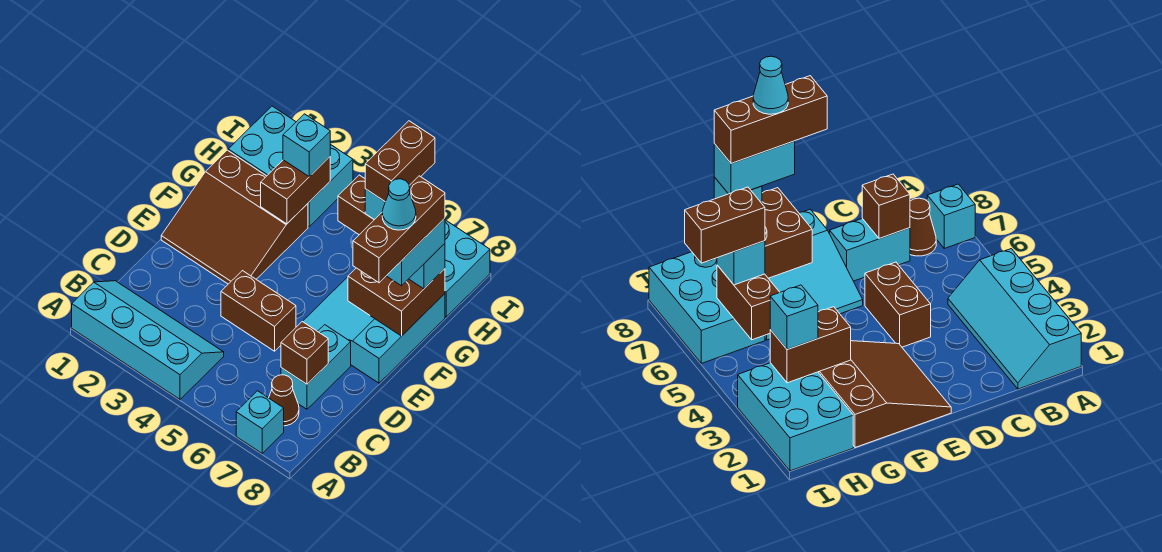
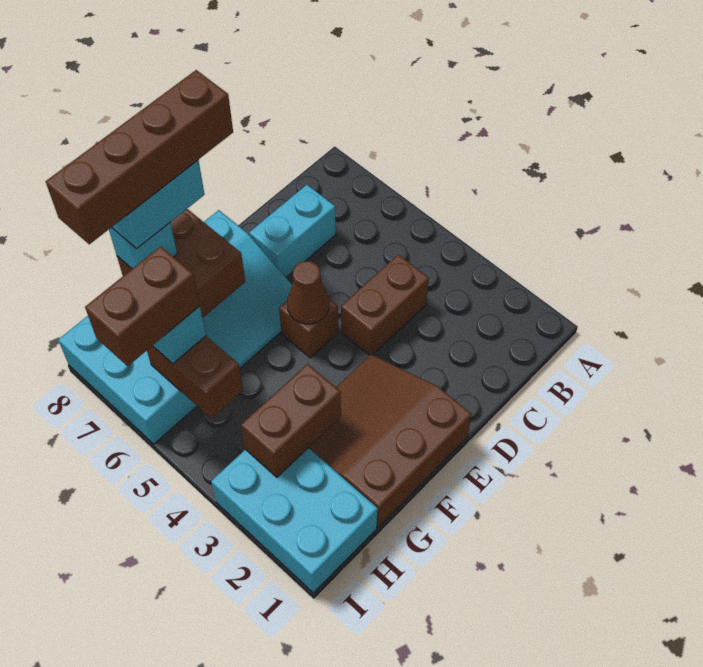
cyan 2x4 slope [72,281,224,399] -> none
cyan 1x1 brick [236,391,284,453] -> none
brown 1x1 cone [269,375,299,426] -> brown 1x1 cone moved to [287,261,329,324]
brown 1x1 brick [281,321,328,384] -> brown 1x1 brick moved to [279,299,338,358]
brown 1x2 brick [221,271,296,351] -> brown 1x2 brick turned to [341,255,429,355]
brown 3x3 slope [161,150,308,284] -> brown 3x3 slope turned to [309,355,472,527]
brown 1x3 brick [353,176,445,283] -> brown 1x4 brick [46,70,233,244]
cyan 1x1 cone [382,179,416,230] -> none
cyan 1x1 brick [283,114,330,177] -> none

